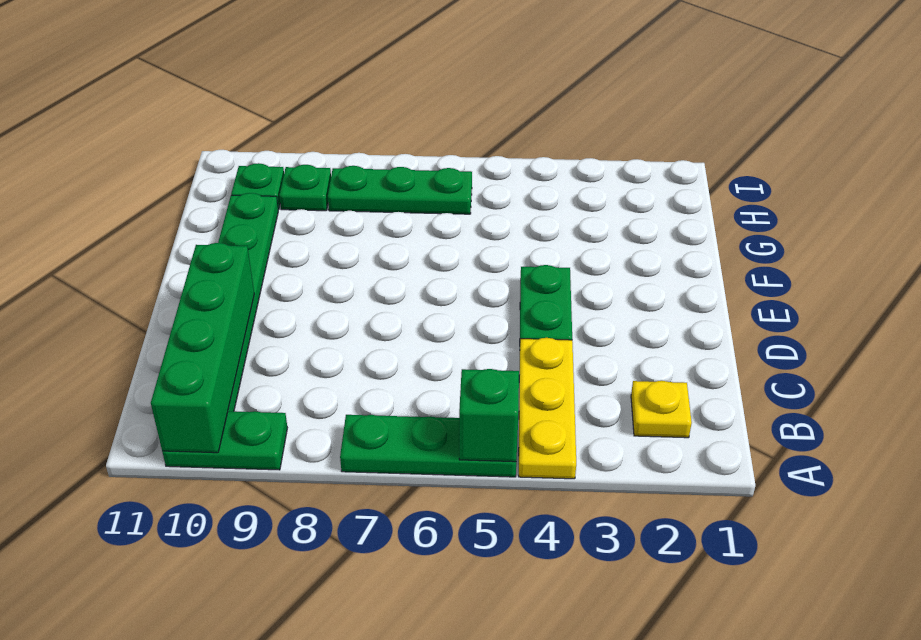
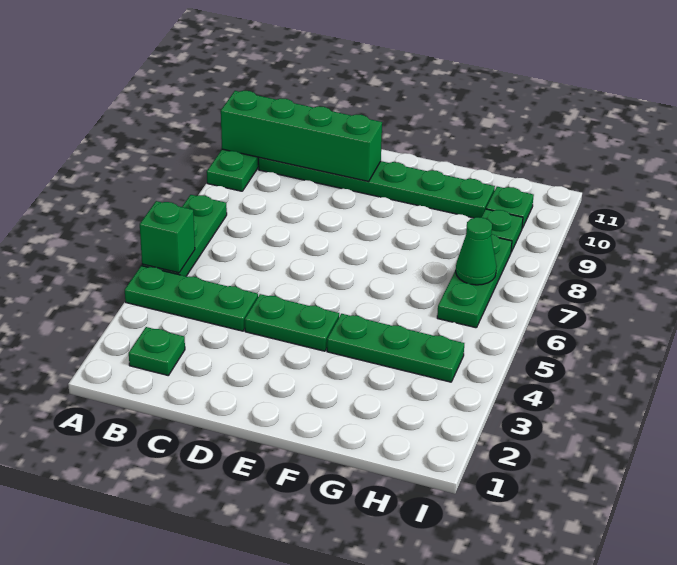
yellow 1x3 plate [519,338,576,479] -> green 1x3 plate [125,266,258,331]
yellow 1x1 plate [631,381,692,438] -> green 1x1 plate [129,327,185,375]
none -> green 1x3 plate [327,314,464,382]
none -> green 1x1 cone [456,217,497,285]

